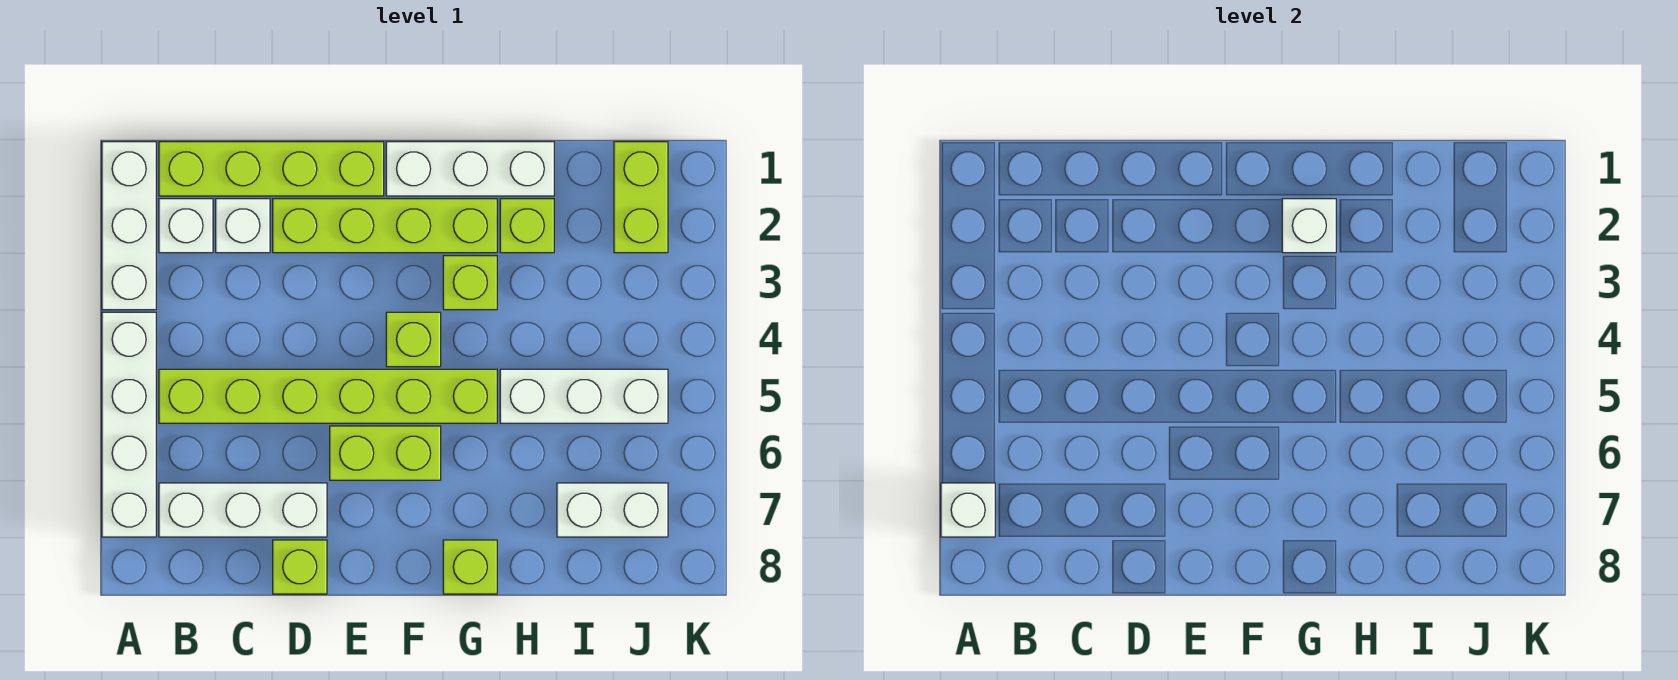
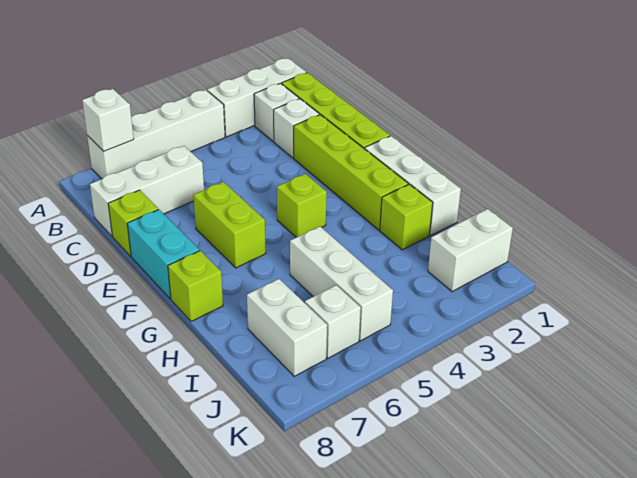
lime 1x6 brick [159,369,497,423] -> none
white 1x3 brick [159,483,327,537] -> white 1x3 brick turned to [90,146,204,236]
none -> cyan 1x2 brick [127,210,200,299]
white 1x1 brick [1282,199,1336,253] -> white 1x1 brick moved to [305,285,361,358]
lime 1x1 brick [443,256,497,310] -> none
lime 1x2 brick [614,142,668,253] -> white 1x2 brick [428,209,513,292]

